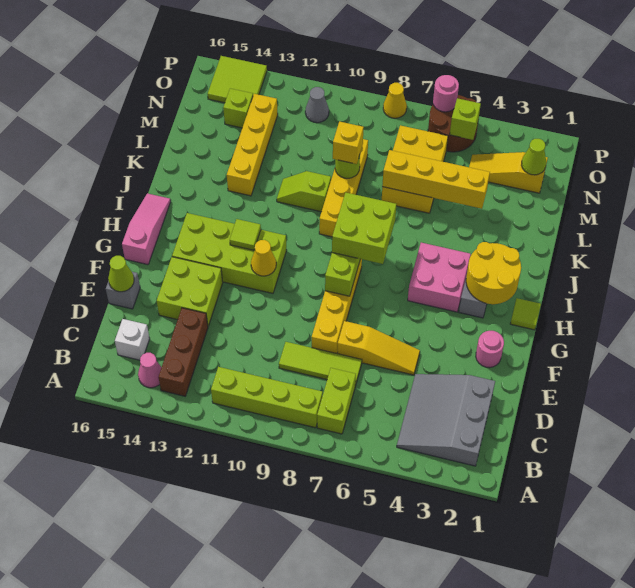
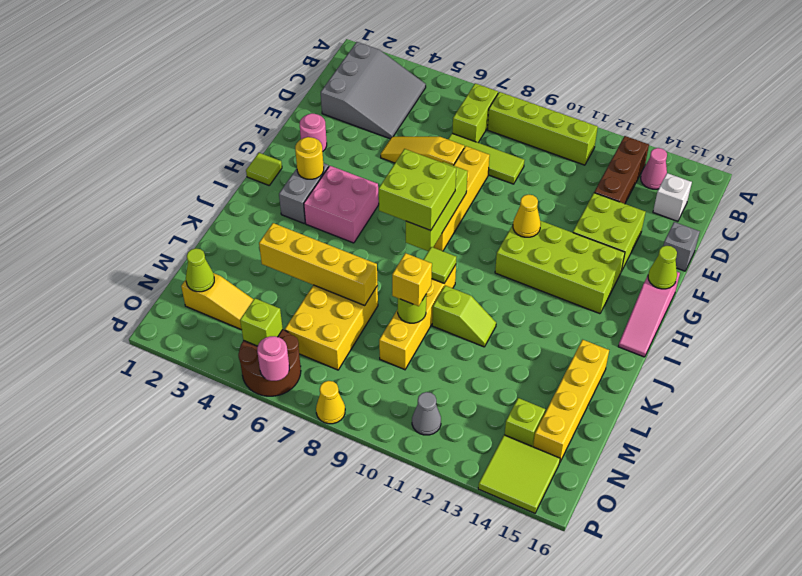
lime 1x1 cone [108,256,134,292] -> lime 1x1 cone moved to [648,246,677,289]
yellow 2x2 round brick [466,242,521,304] -> yellow 1x1 round brick [295,137,324,179]
lime 1x1 tile [230,219,261,250] -> lime 1x1 tile moved to [423,247,456,283]
yellow 1x4 brick [227,94,278,196] -> yellow 1x4 brick moved to [533,340,609,462]

